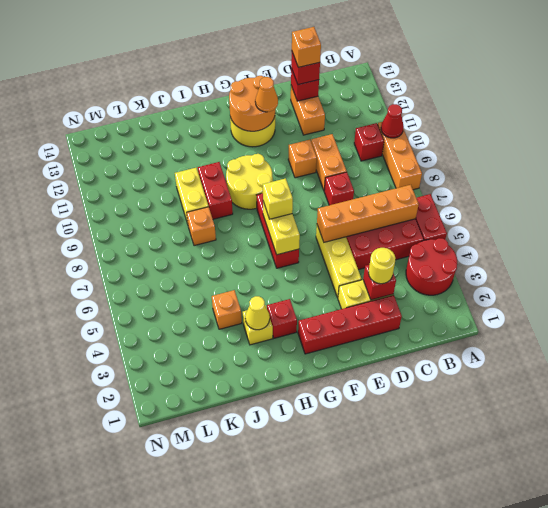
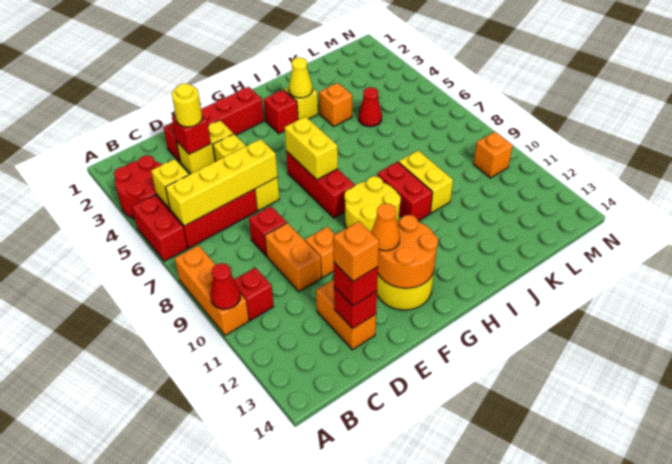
orange 1x4 brick [317,185,419,242] -> yellow 1x4 brick [165,139,278,226]
yellow 1x1 brick [263,178,293,219] -> yellow 1x1 brick moved to [151,159,189,209]
orange 1x1 brick [186,207,216,246] -> orange 1x1 brick moved to [474,132,513,178]
none -> red 1x1 cone [359,87,382,127]

